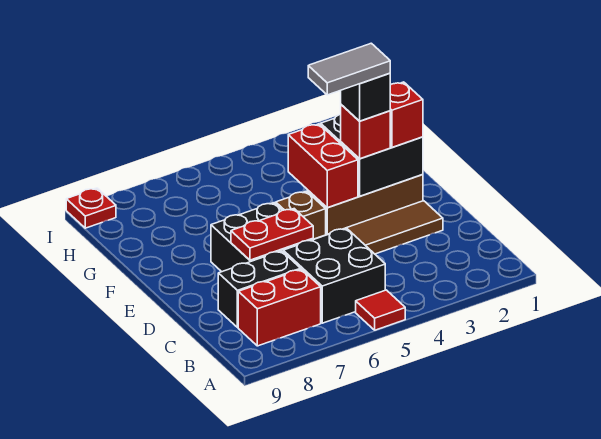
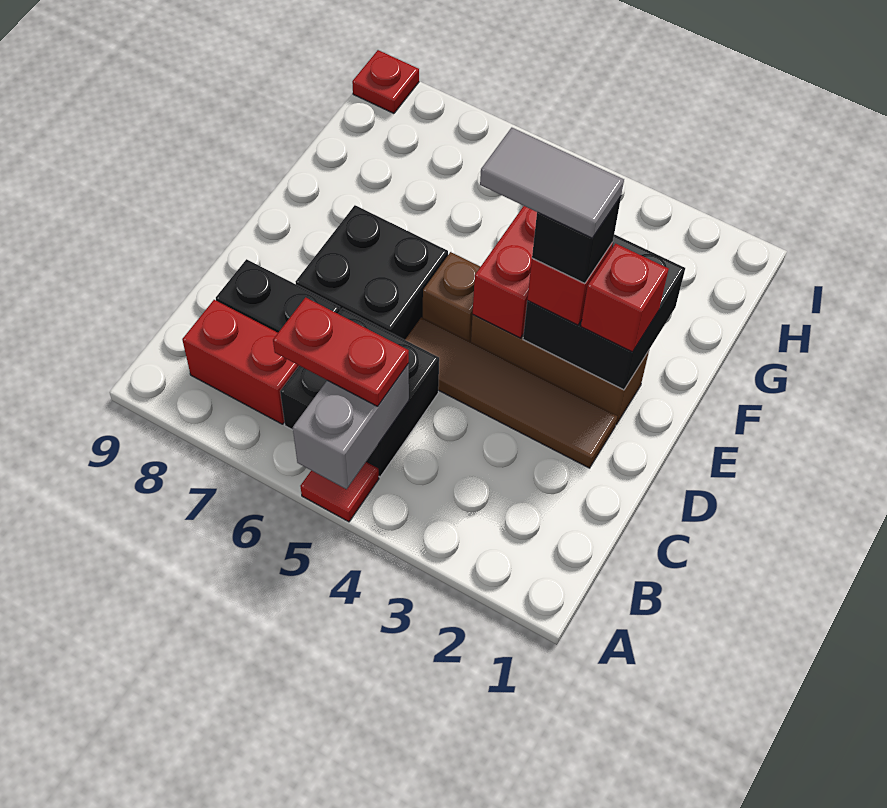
none -> grey 1x2 brick [293,364,409,489]
red 1x2 plate [231,209,313,260] -> red 1x2 plate moved to [273,297,409,406]

